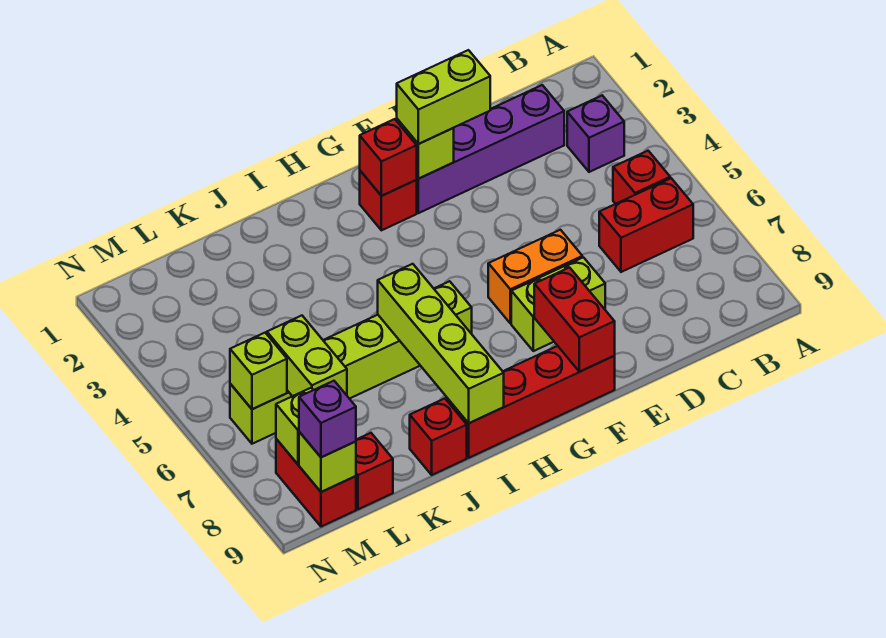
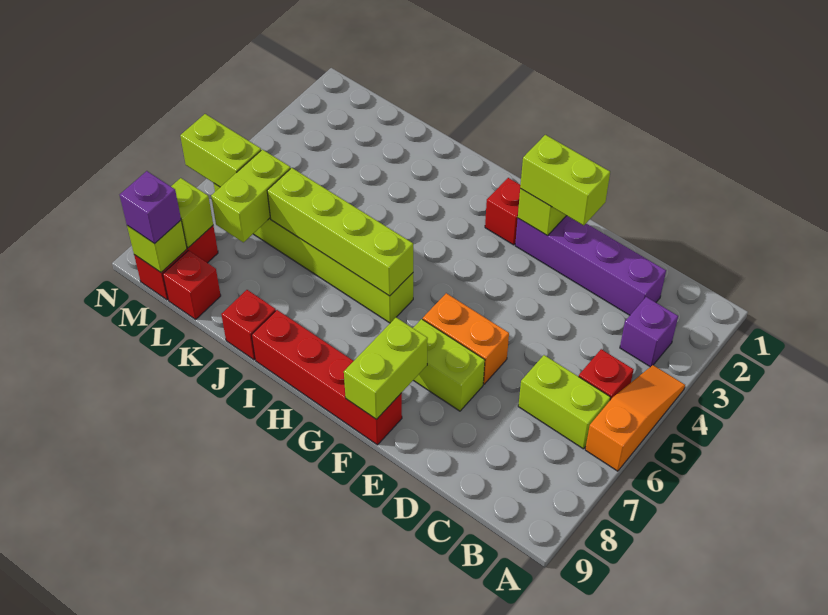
none -> orange 1x3 slope [585,365,685,471]
red 1x2 brick [599,178,693,272] -> lime 1x2 brick [518,355,610,449]
red 1x2 brick [534,268,615,372] -> lime 1x2 brick [344,318,428,419]
red 1x1 brick [360,119,417,196] -> none
lime 1x4 brick [378,264,504,423] -> lime 1x4 brick turned to [267,168,413,296]
lime 1x1 brick [230,333,287,409] -> lime 1x2 brick [180,114,261,187]

